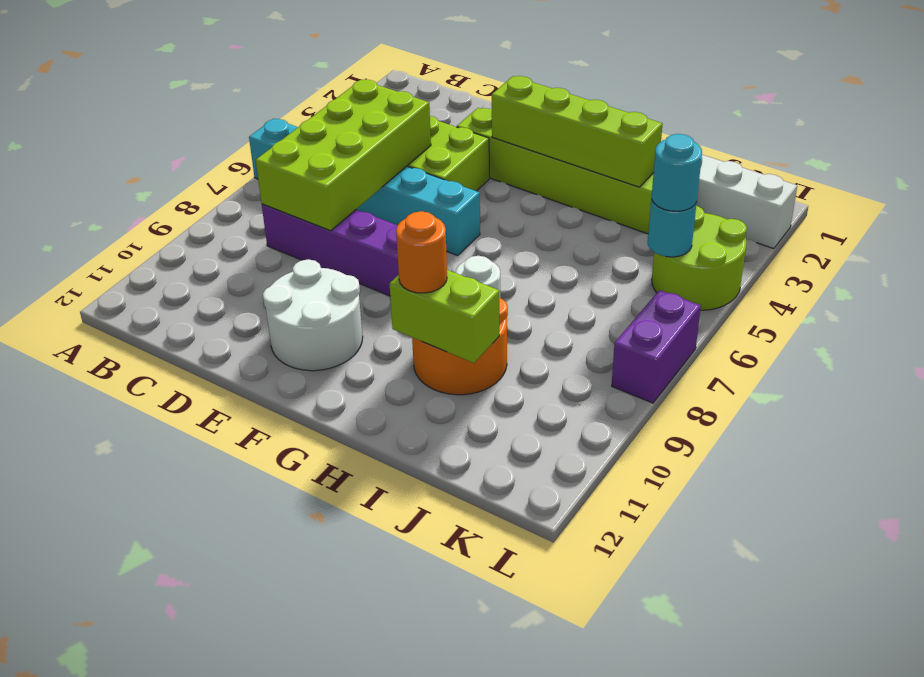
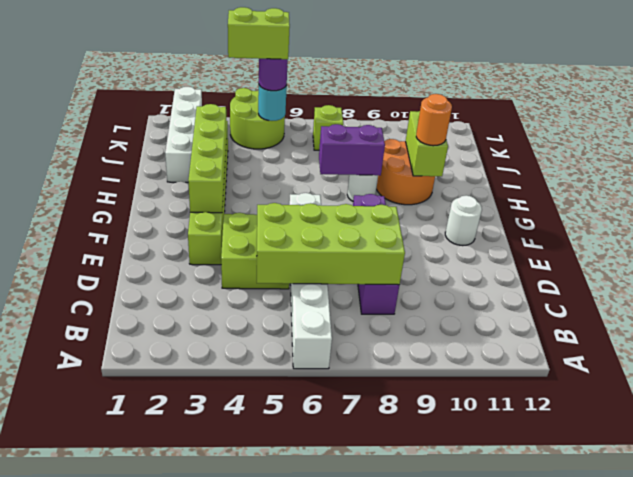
cyan 1x6 brick [249,119,480,256] -> white 1x6 brick [289,193,332,369]
white 2x2 round brick [263,259,363,371] -> white 1x1 round brick [445,195,482,246]
none -> lime 1x2 brick [228,7,290,59]
cyan 1x1 round brick [652,134,702,211] -> purple 1x1 round brick [259,59,288,91]
none -> lime 1x1 brick [313,105,343,150]
purple 1x2 brick [612,290,701,403] -> purple 1x2 brick moved to [319,124,385,175]

